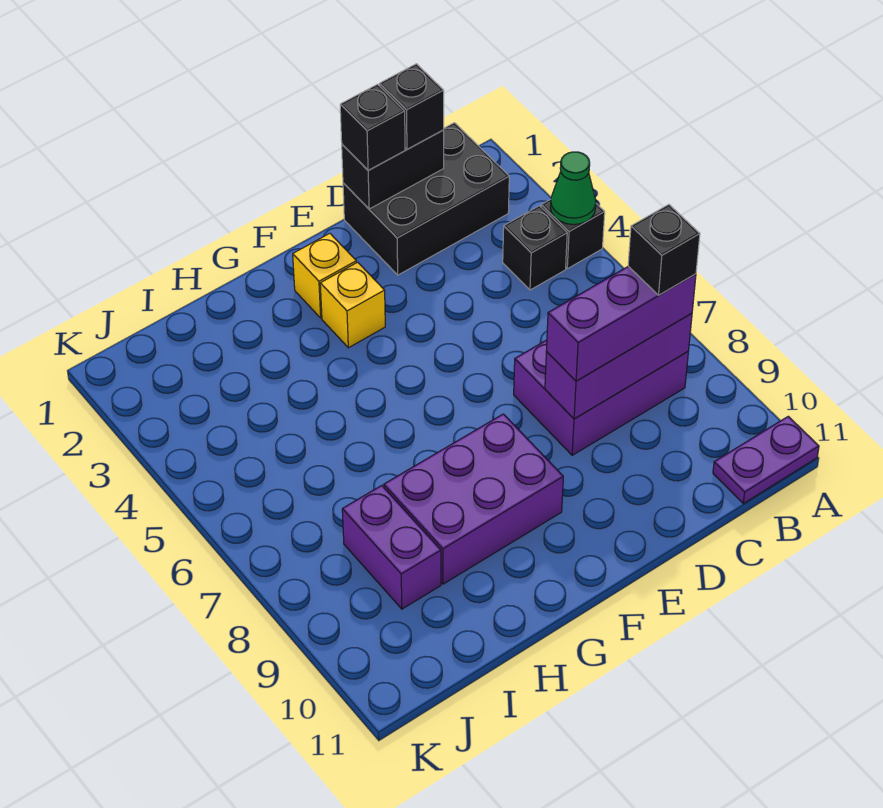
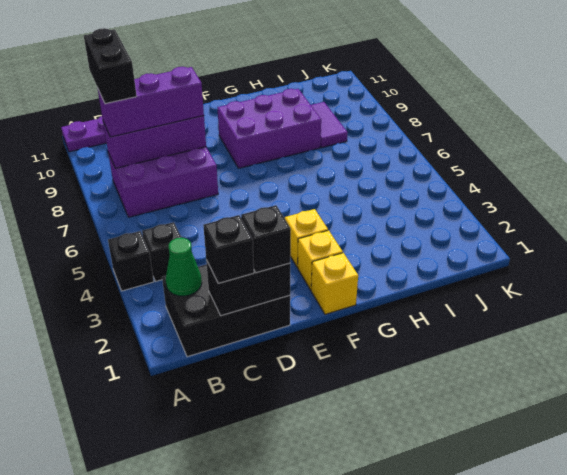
green 1x1 cone [550,152,596,225] -> green 1x1 cone moved to [166,238,202,296]
black 1x1 brick [628,205,700,295] -> black 1x2 brick [84,28,137,104]
none -> yellow 1x1 brick [311,253,358,314]
purple 1x2 brick [342,485,441,609] -> purple 1x2 tile [311,102,348,147]

